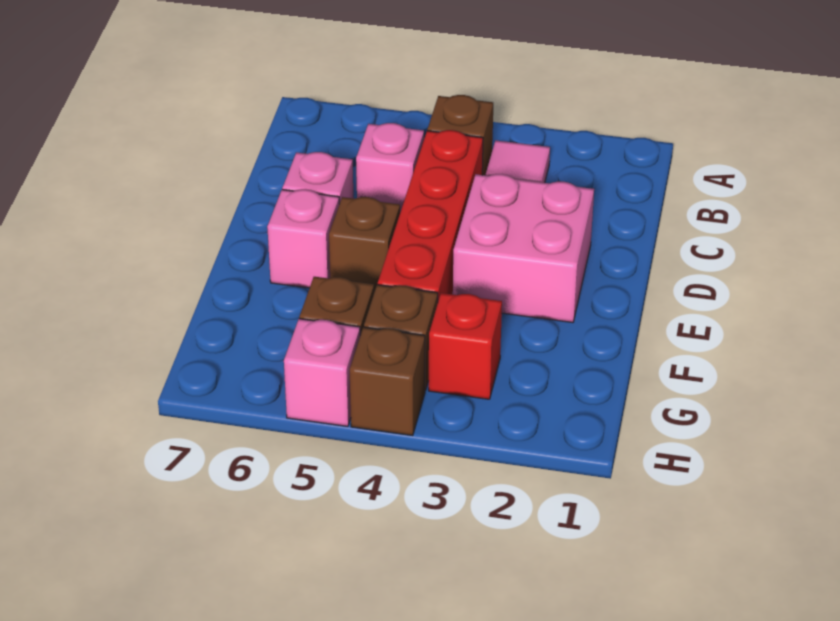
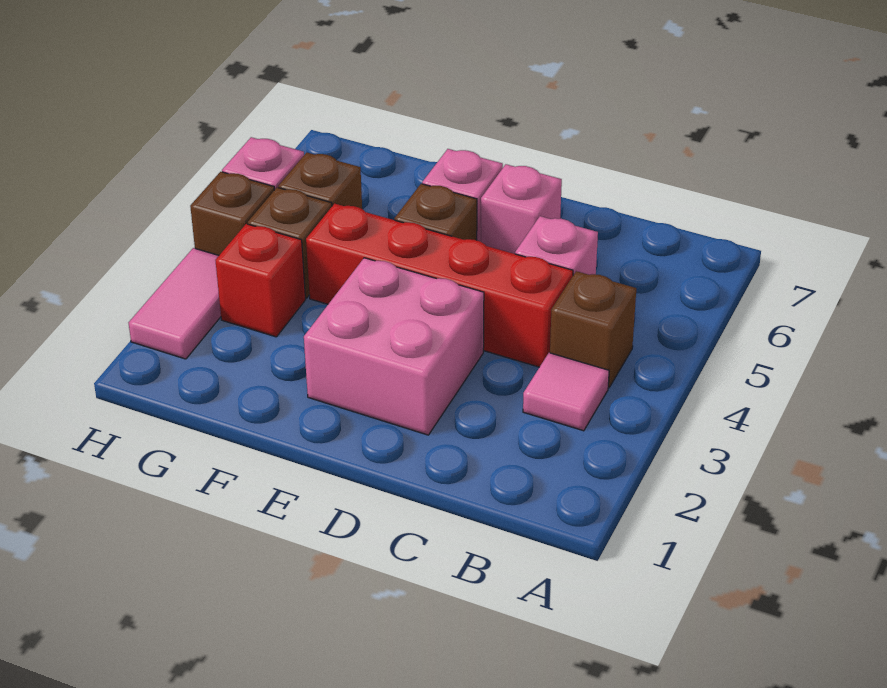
none -> pink 1x2 tile [129,248,221,359]

